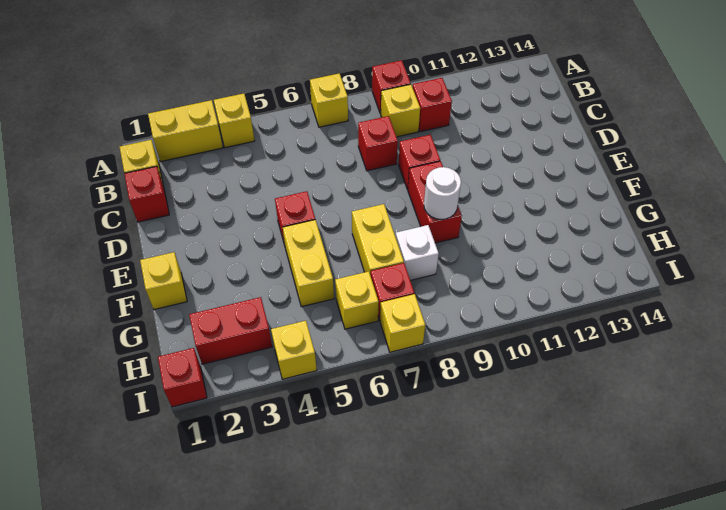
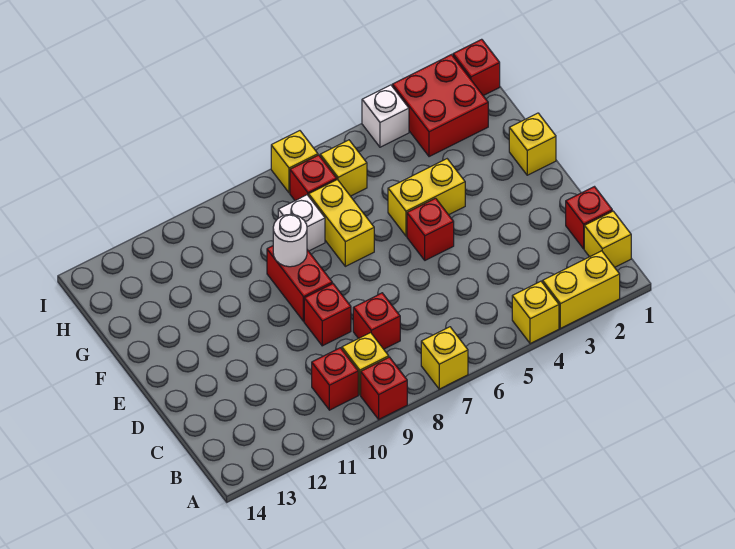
yellow 1x2 brick [283,220,334,307] -> yellow 1x2 brick turned to [388,159,465,236]
red 1x2 brick [189,297,272,364] -> red 2x2 brick [392,55,488,157]
yellow 1x1 brick [271,321,317,379] -> white 1x1 brick [362,85,409,147]

